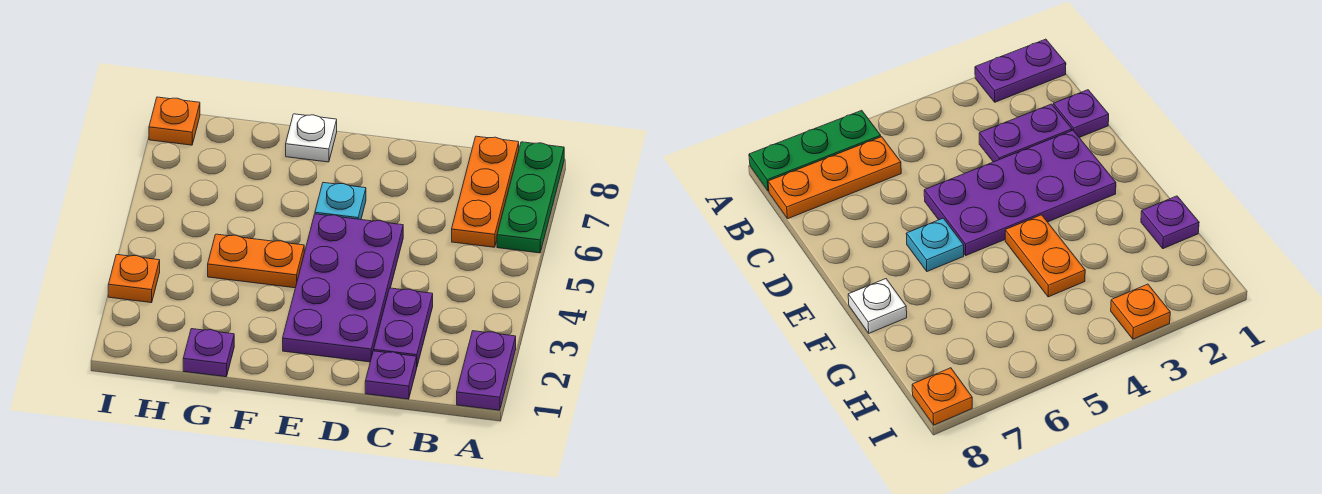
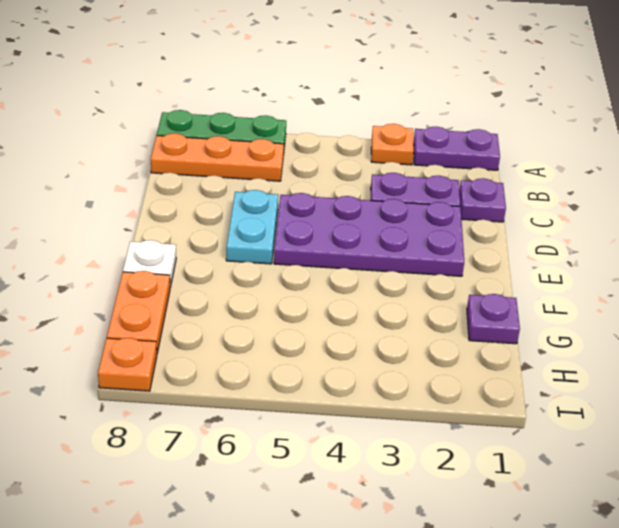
cyan 1x1 plate [315,183,366,220] -> cyan 1x2 plate [226,190,278,264]
orange 1x2 plate [208,234,304,288] -> orange 1x2 plate moved to [107,271,170,353]
orange 1x1 plate [108,255,160,303] -> orange 1x1 plate moved to [371,124,414,165]

